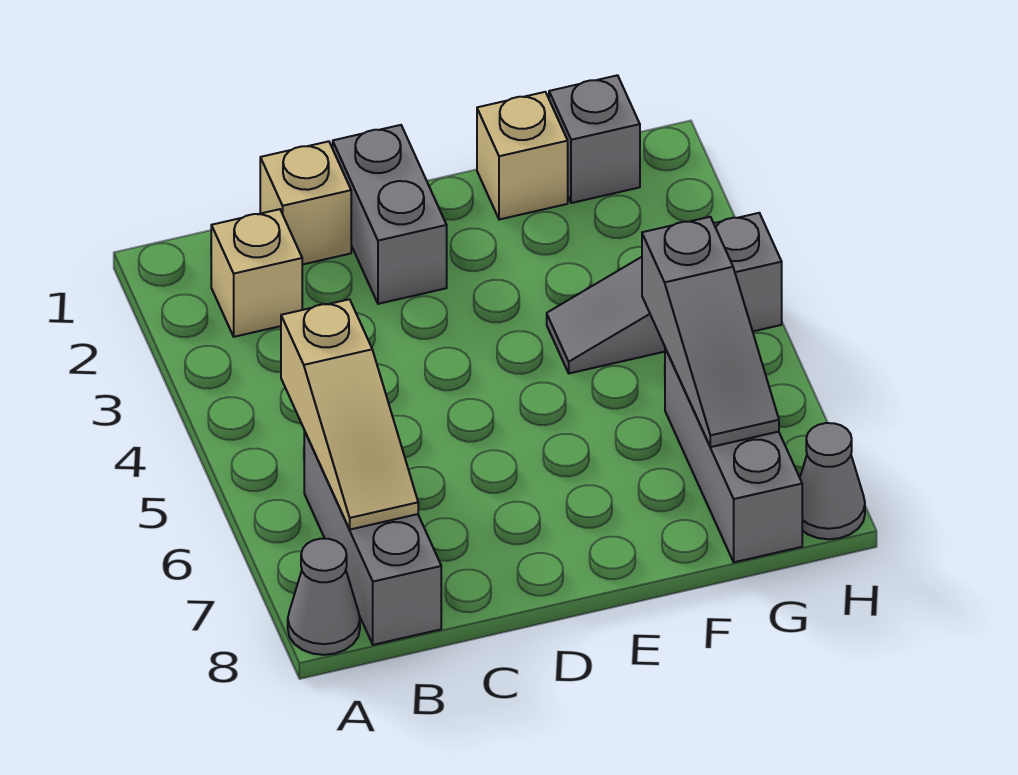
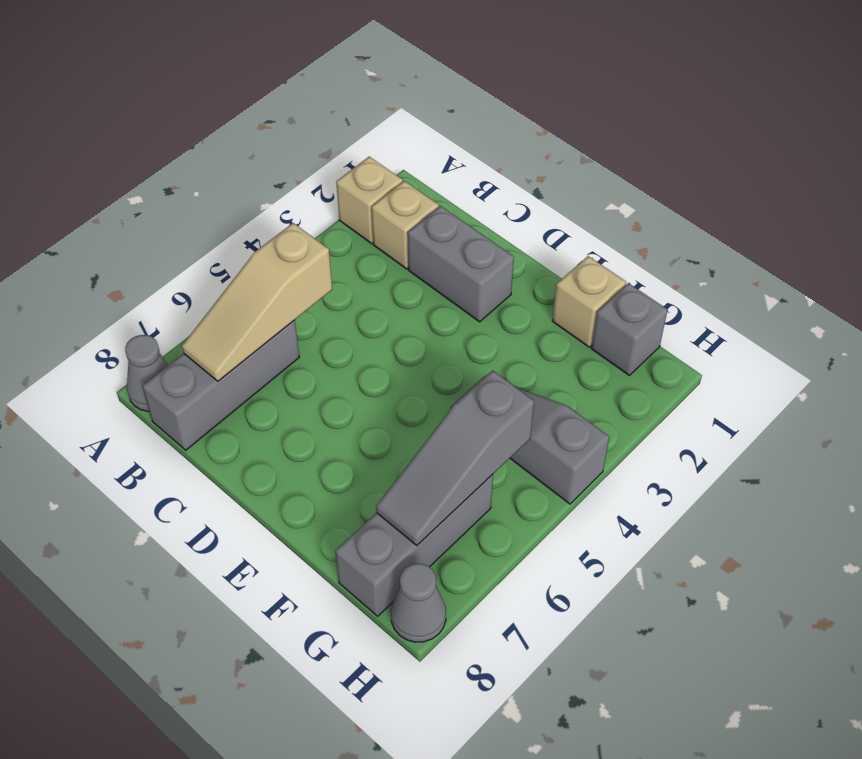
tan 1x1 brick [260,141,351,265] -> tan 1x1 brick moved to [336,157,403,244]
grey 1x2 brick [333,125,447,304] -> grey 1x2 brick turned to [408,206,514,322]

